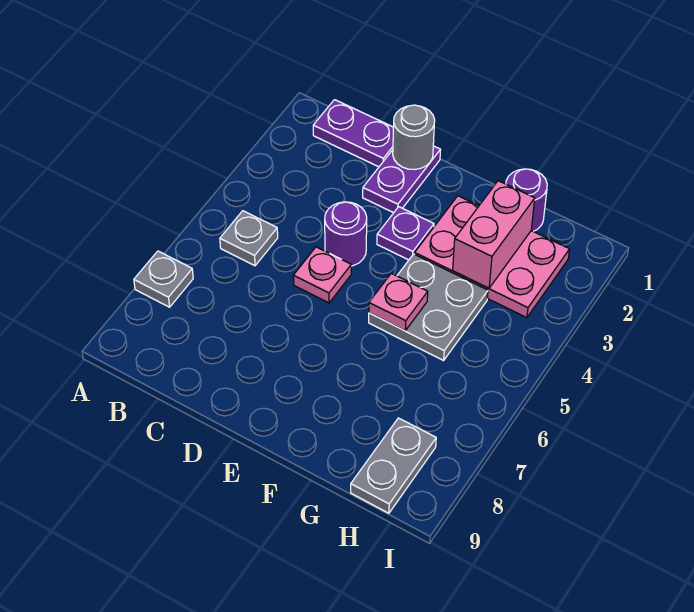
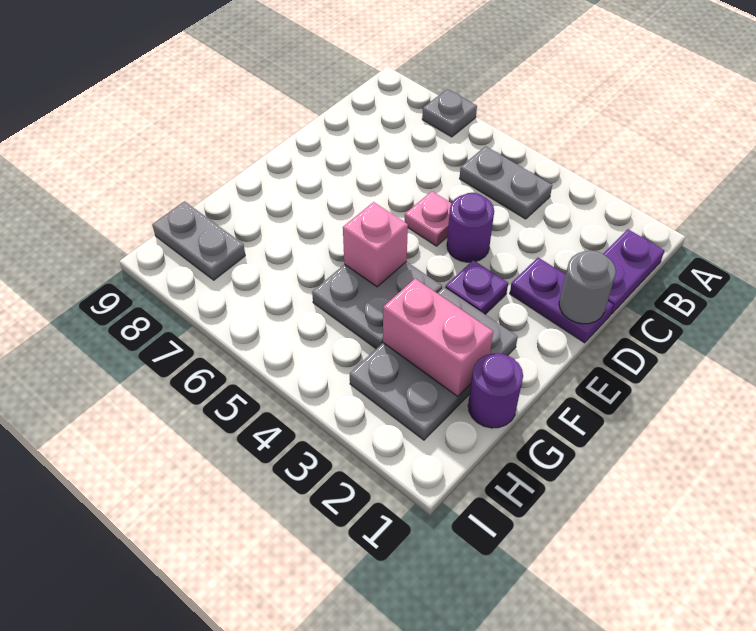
grey 1x1 plate [220,211,278,266] -> grey 1x2 plate [460,146,552,219]
pink 2x3 plate [415,196,570,318] -> grey 2x3 plate [350,287,518,440]
pink 1x1 plate [369,273,428,331] -> pink 1x1 brick [343,202,408,287]

